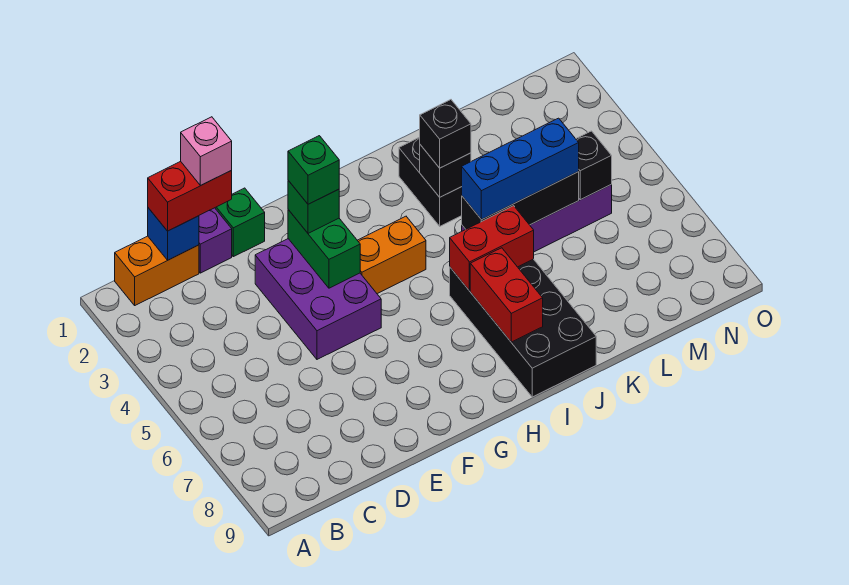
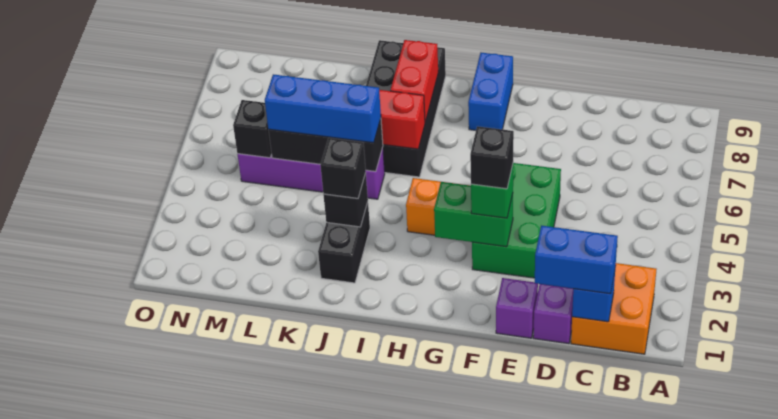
orange 1x2 brick [115,236,199,305] -> orange 2x2 brick [571,263,656,354]
red 1x2 brick [148,161,232,231] -> blue 1x2 brick [535,226,618,294]
pink 1x1 brick [181,117,232,185] -> none
green 1x1 brick [215,188,265,257] -> purple 1x1 brick [496,278,538,338]
purple 2x3 brick [255,239,381,359] -> green 2x3 brick [472,163,561,278]
green 1x2 brick [288,210,360,288] -> green 1x2 brick turned to [434,182,513,247]
green 1x1 brick [288,136,339,204] -> black 1x1 brick [470,126,514,189]
none -> blue 1x2 brick [468,53,513,130]

